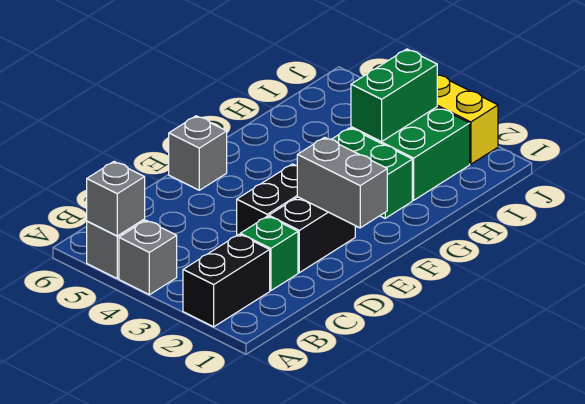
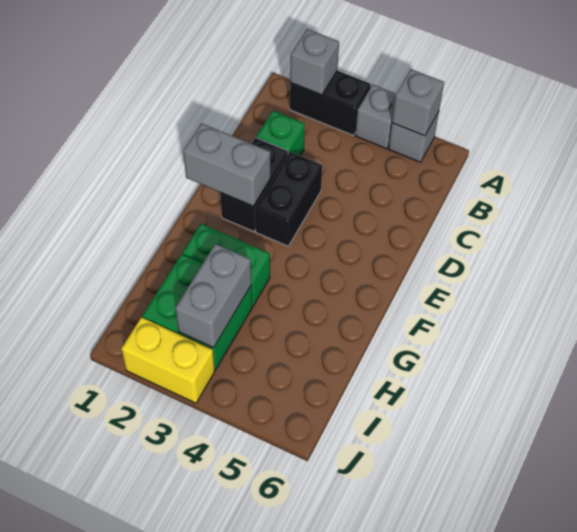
black 1x2 brick [183,234,270,327] -> black 1x2 brick turned to [290,71,371,135]
grey 1x1 brick [169,116,227,190] -> grey 1x1 brick moved to [290,29,339,95]
green 1x2 brick [351,49,437,142] -> grey 1x2 brick [175,244,251,348]

